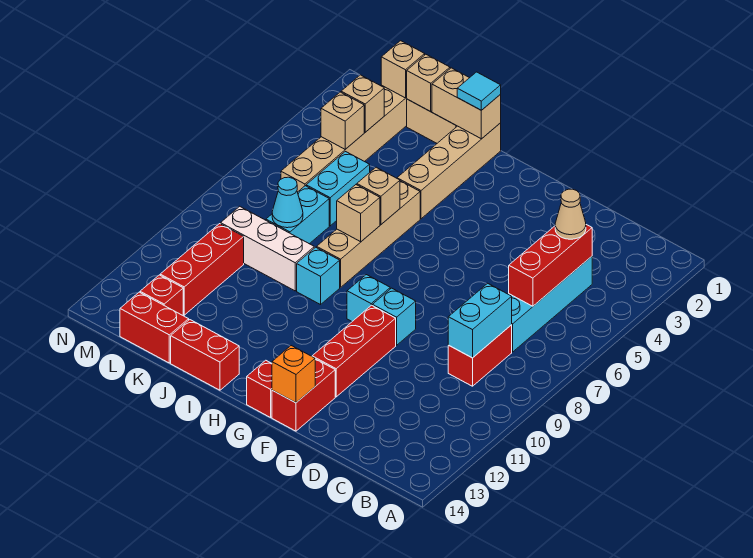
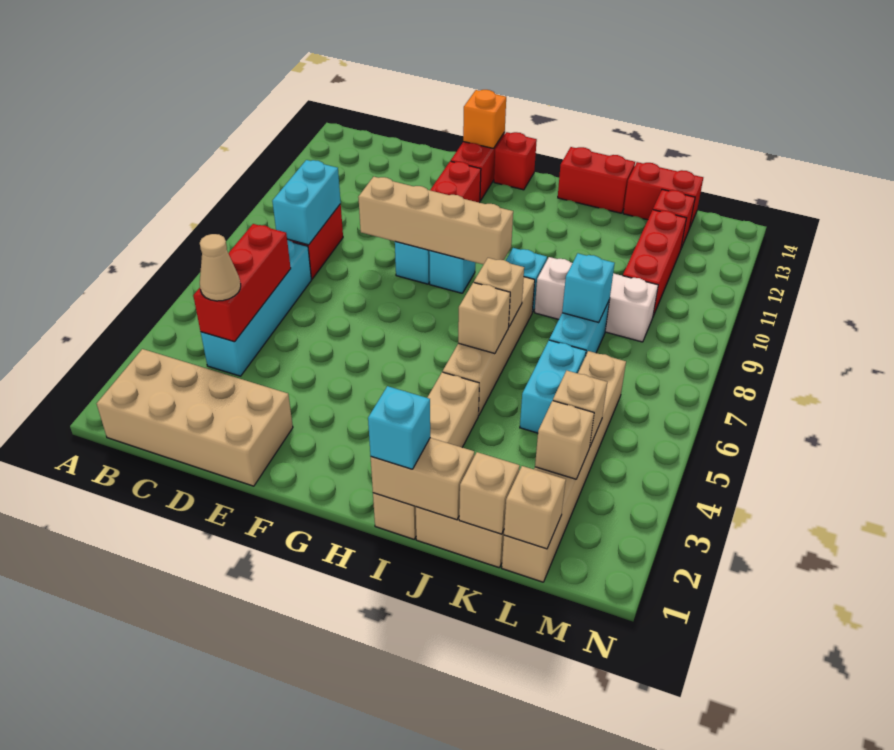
none -> tan 2x4 brick [97,349,293,486]
none -> tan 1x4 brick [358,177,513,264]
cyan 1x1 tile [457,72,501,110] -> cyan 1x1 brick [368,386,430,469]
cyan 1x1 cone [272,177,303,228] -> cyan 1x1 brick [562,253,615,323]

